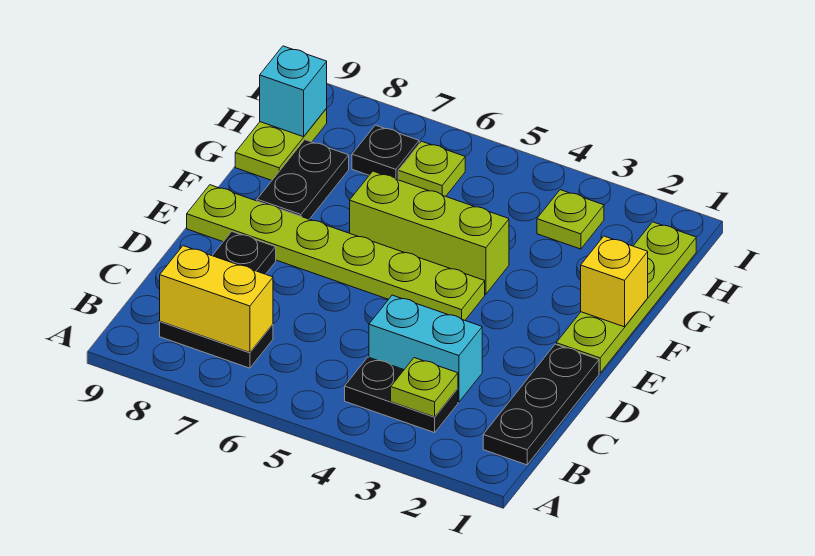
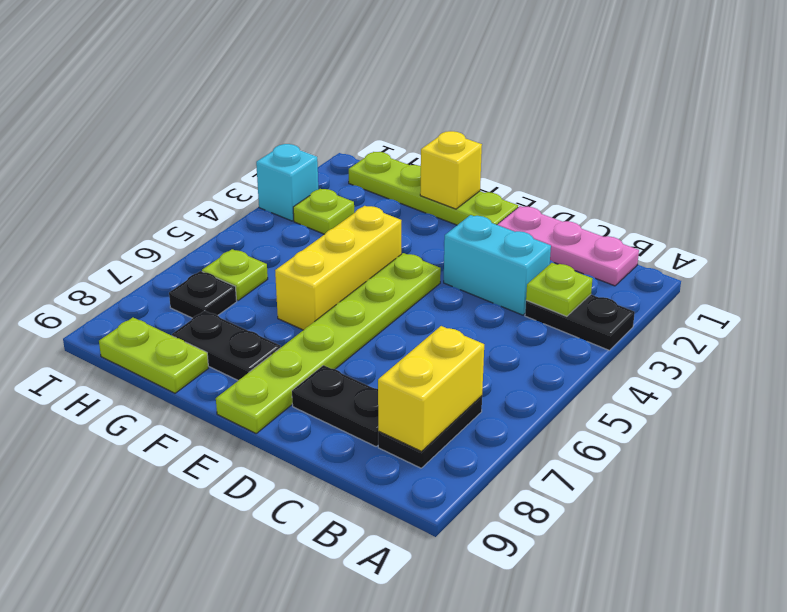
black 1x3 plate [483,344,599,465] -> pink 1x3 plate [497,206,639,286]
black 1x2 plate [345,357,458,433] -> black 1x2 plate turned to [525,295,635,350]
cyan 1x2 brick [369,295,482,402] -> cyan 1x2 brick turned to [444,215,551,315]
lime 1x3 brick [350,171,509,294] -> yellow 1x3 brick [275,206,401,330]
cyan 1x1 brick [260,46,327,137] -> cyan 1x1 brick moved to [256,144,318,221]

